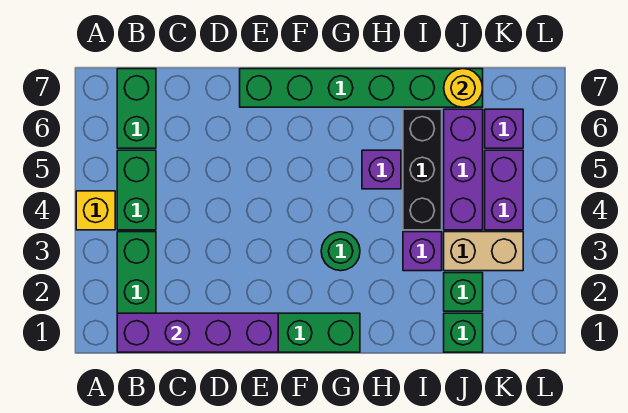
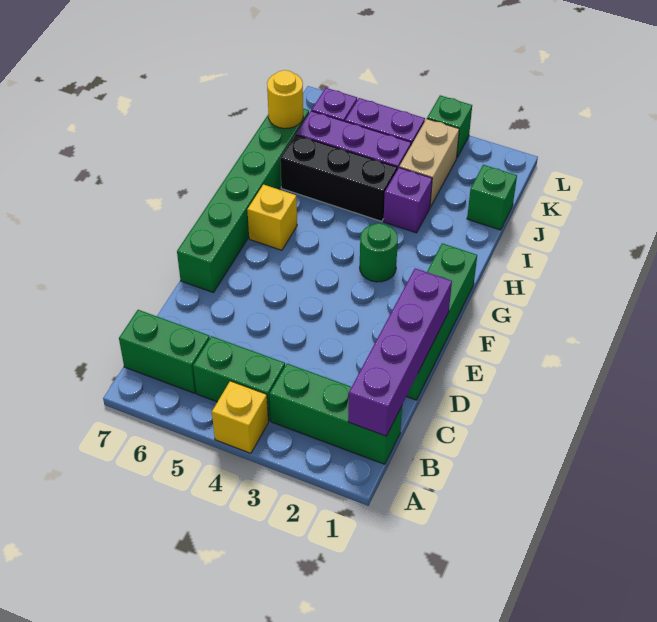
none -> yellow 1x1 brick [247,185,297,250]
purple 1x1 brick [362,150,401,189] -> none
green 1x1 brick [444,273,483,311] -> green 1x1 brick moved to [427,95,472,157]

